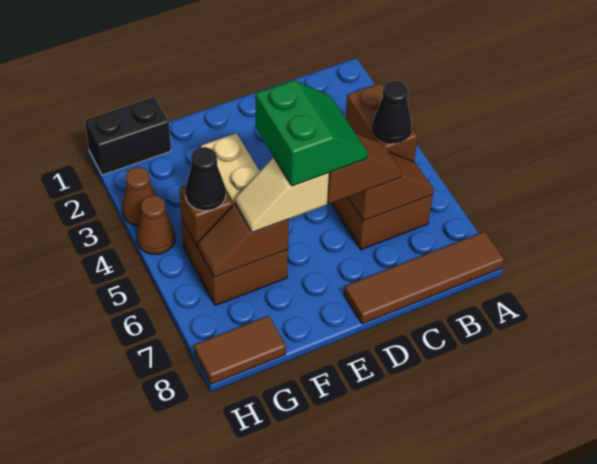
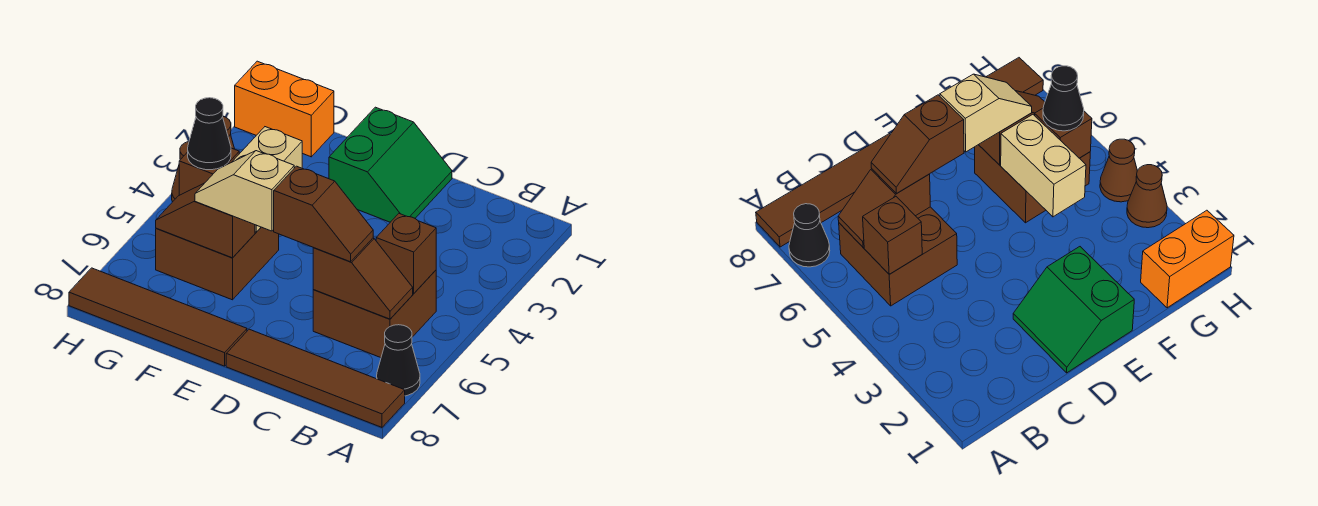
brown 1x2 brick [345,83,418,162] -> brown 1x1 brick [376,214,436,294]
black 1x1 cone [372,81,411,143] -> black 1x1 cone moved to [377,325,420,396]
green 2x2 slope [255,80,368,186] -> green 2x2 slope moved to [329,107,452,222]
black 1x2 brick [85,97,171,175] -> orange 1x2 brick [235,61,334,157]
brown 1x2 tile [194,316,286,384] -> brown 1x4 tile [69,268,247,366]

